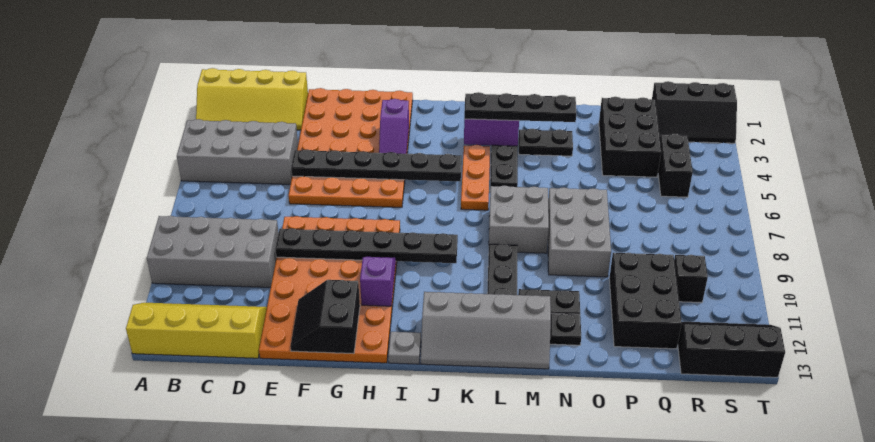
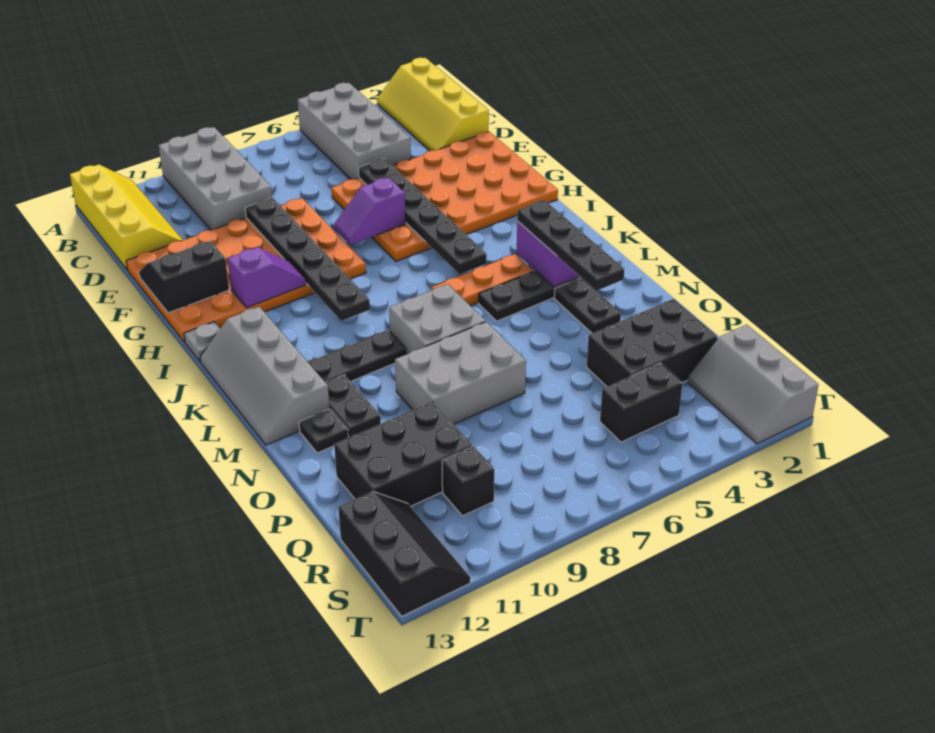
purple 1x2 slope [379,99,409,154] -> purple 1x2 slope moved to [334,177,406,245]
black 2x3 slope [652,81,737,143] -> grey 2x3 slope [688,325,819,444]

